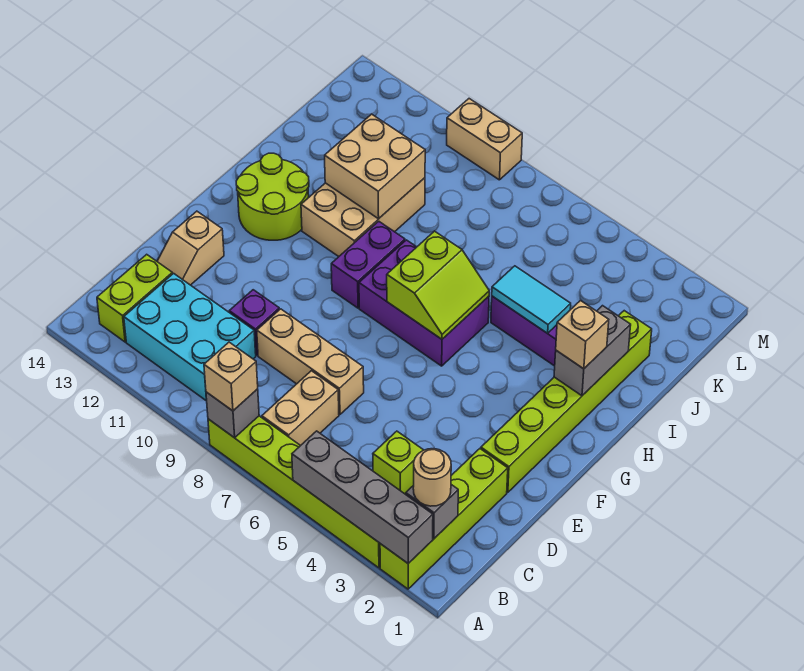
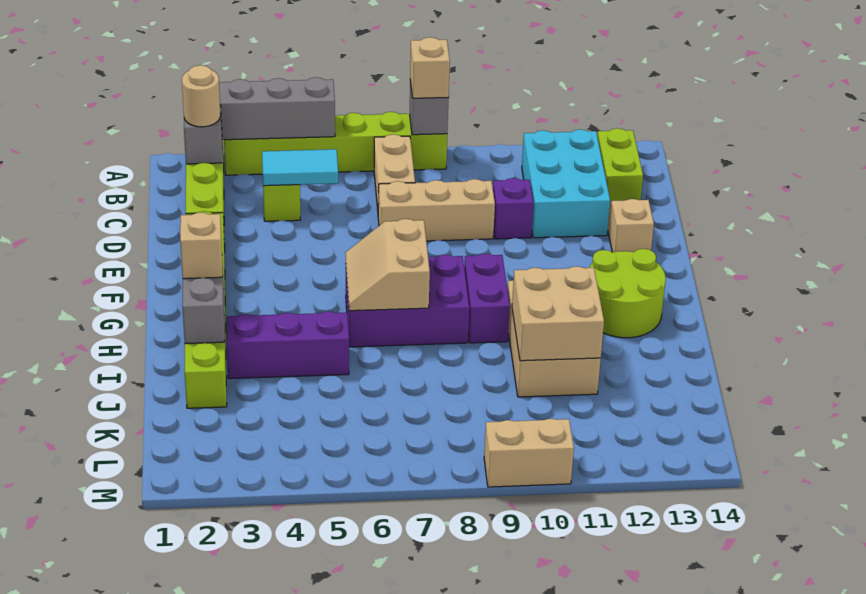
cyan 2x3 brick [124,273,256,400] -> cyan 2x3 brick turned to [522,129,610,238]
lime 2x2 slope [387,231,489,339] -> tan 2x2 slope [345,219,430,311]
cyan 1x2 tile [492,266,571,333] -> cyan 1x2 tile moved to [262,149,338,186]

